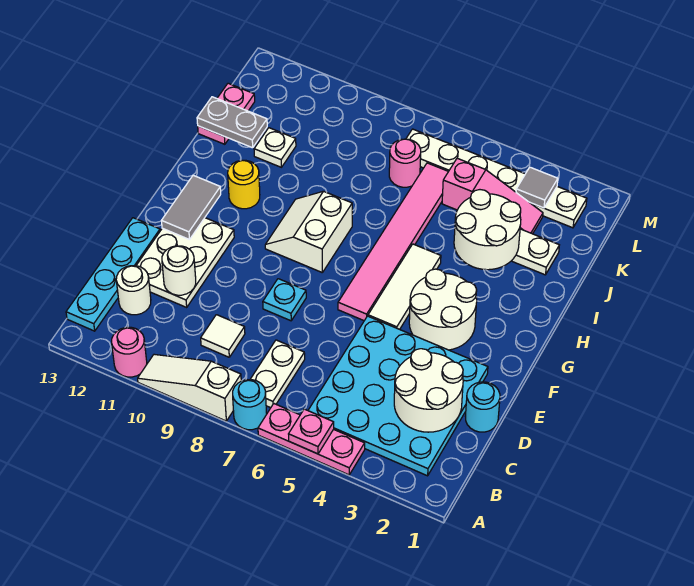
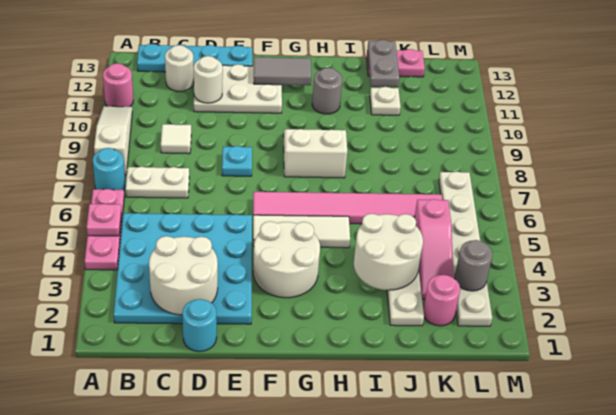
yellow 1x1 round brick [228,160,260,209] -> grey 1x1 round brick [312,68,342,114]
pink 1x1 round brick [389,139,421,187] -> pink 1x1 round brick moved to [423,275,460,326]
grey 1x1 tile [516,167,558,208] -> grey 1x1 round brick [455,240,492,291]

